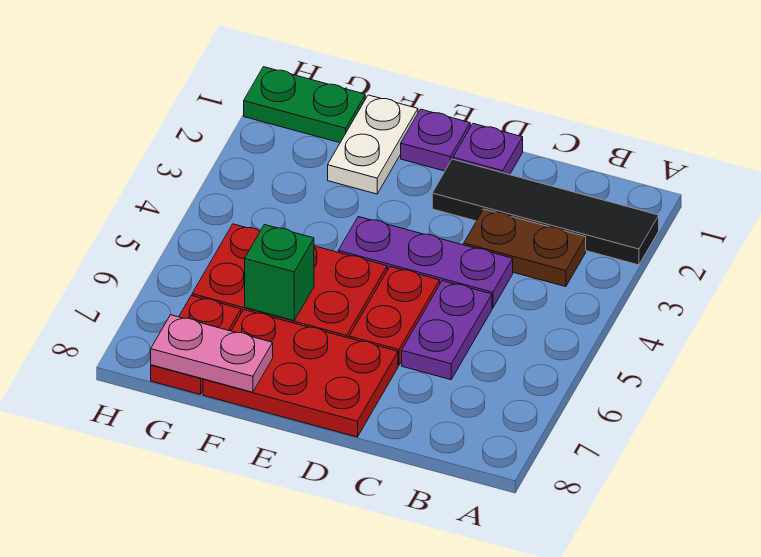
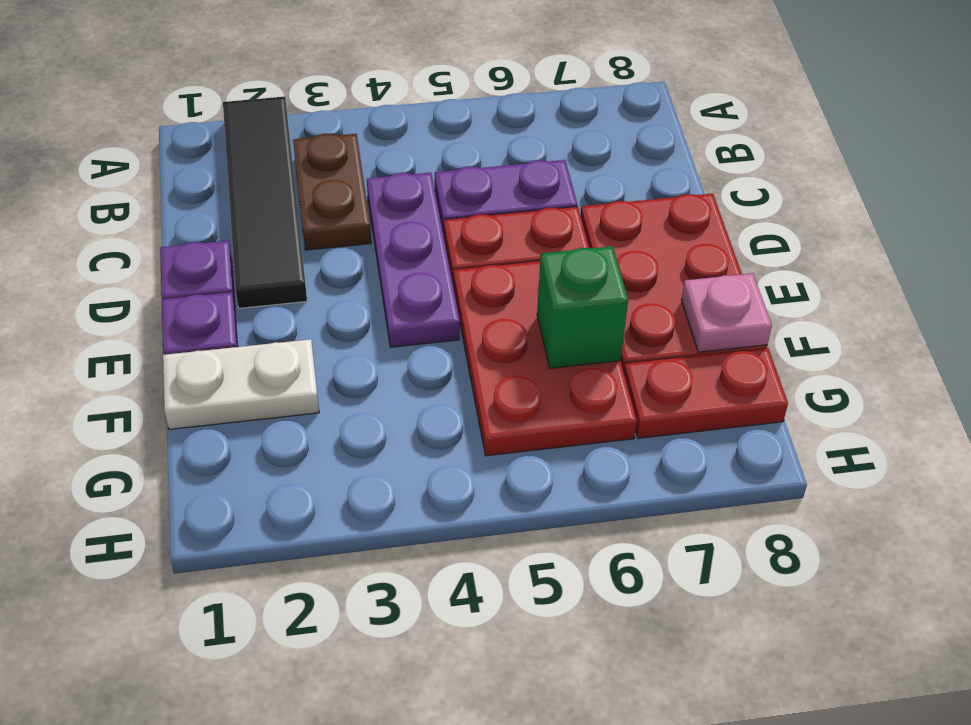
pink 1x2 plate [151,315,273,392] -> pink 1x1 plate [681,273,772,352]
green 1x2 plate [244,67,365,143] -> none

